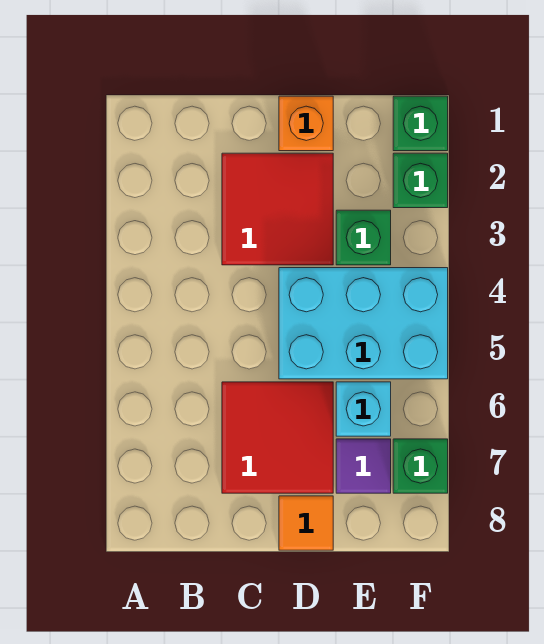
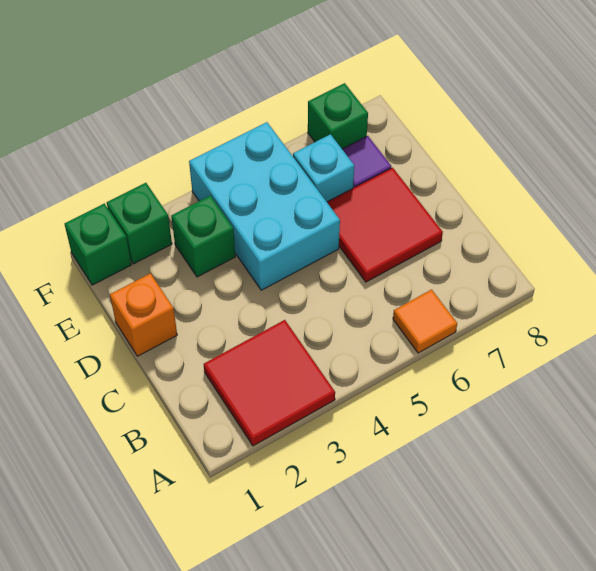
red 2x2 tile [222,153,333,265] -> red 2x2 tile moved to [203,320,335,446]
orange 1x1 tile [279,496,333,550] -> orange 1x1 tile moved to [393,289,457,353]

